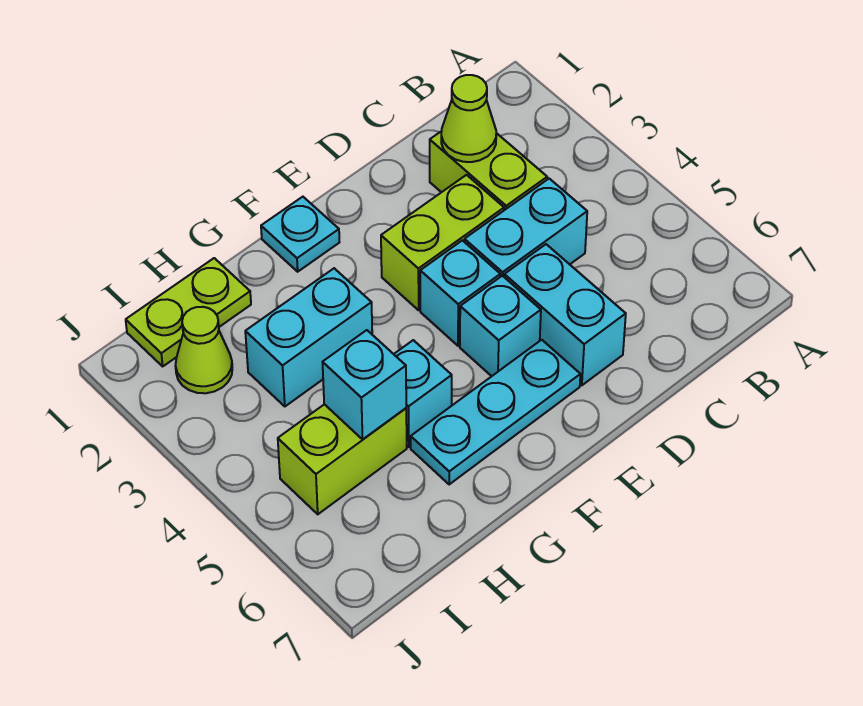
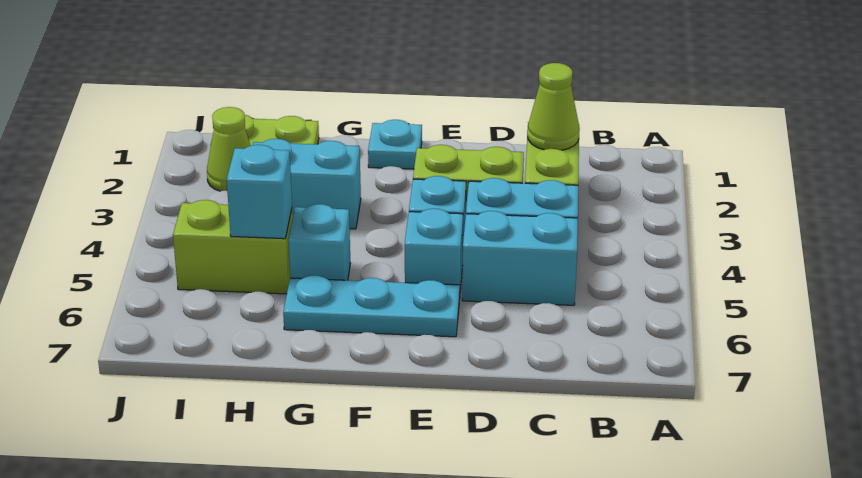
cyan 1x2 brick [504,244,626,385] -> cyan 1x2 brick turned to [462,211,578,305]

